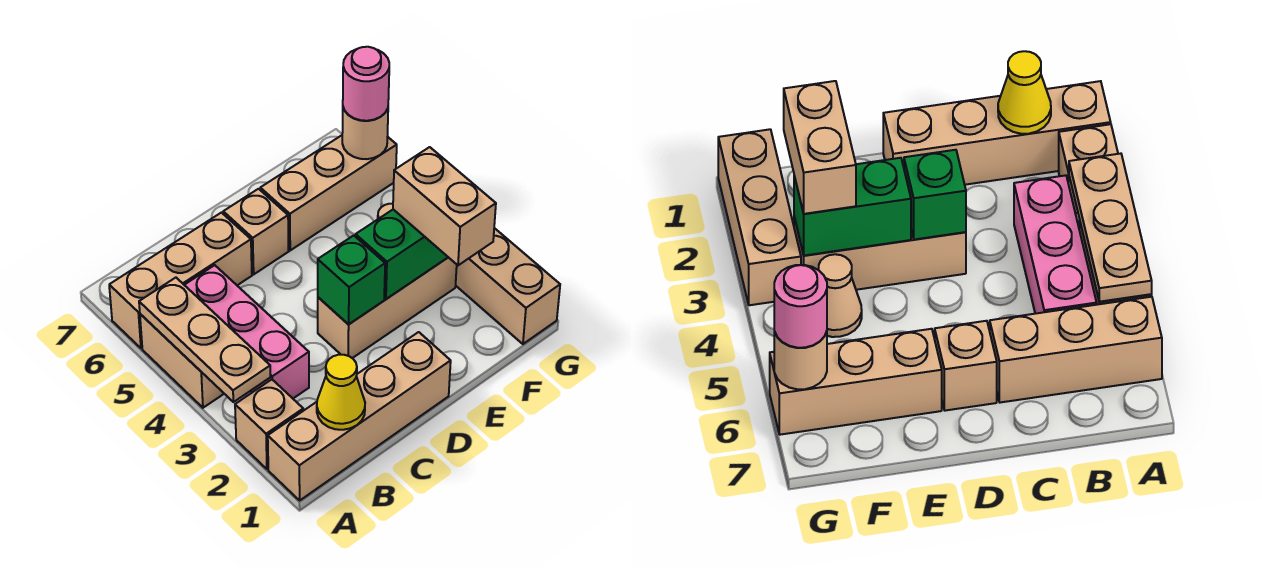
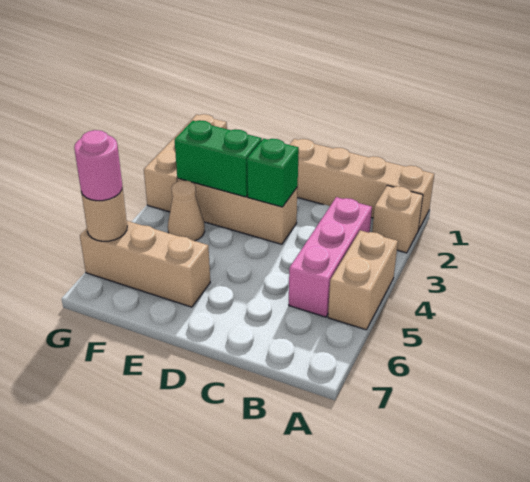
tan 1x3 plate [139,278,270,402] -> none
tan 1x3 brick [109,213,252,348] -> none
yellow 1x1 cone [317,355,365,430] -> none
tan 1x1 brick [223,189,289,274] -> none
tan 1x2 brick [393,147,496,265] -> none

